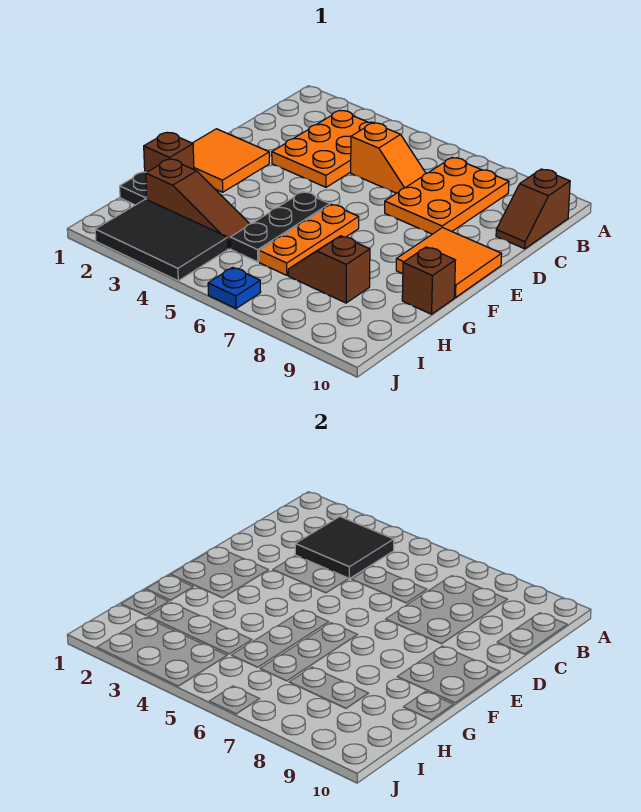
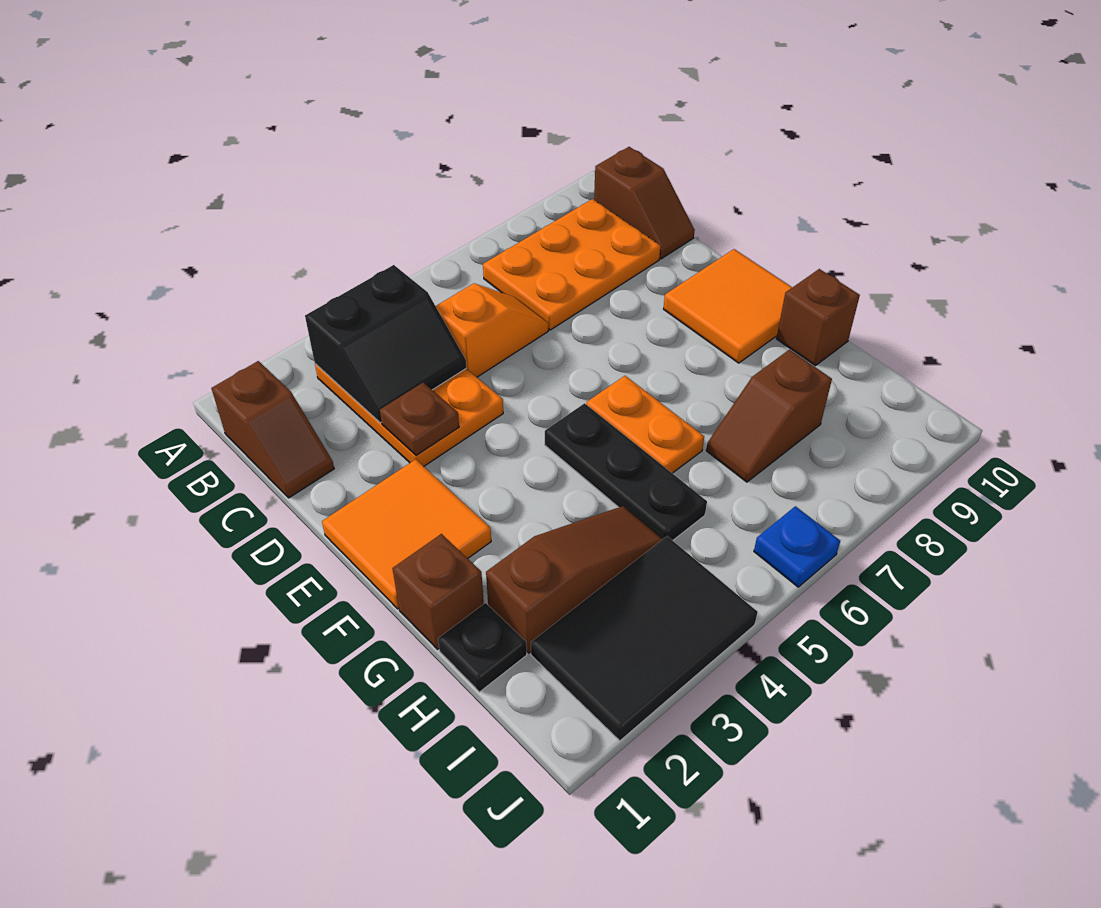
none -> brown 1x2 slope [211,361,334,498]
black 2x2 tile [295,517,394,579] -> black 2x2 slope [305,265,466,423]
orange 2x3 plate [385,158,509,234] -> orange 2x3 plate turned to [483,199,660,330]
none -> brown 1x1 plate [380,383,459,455]
orange 1x3 plate [259,204,359,275] -> orange 1x2 plate [586,376,704,473]

